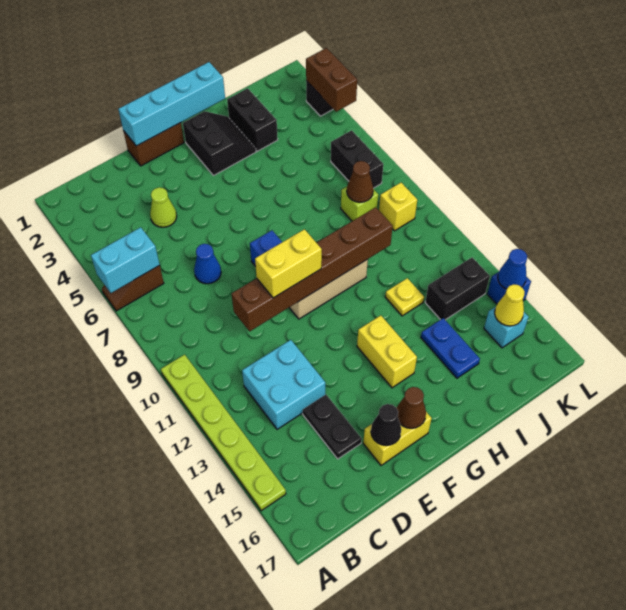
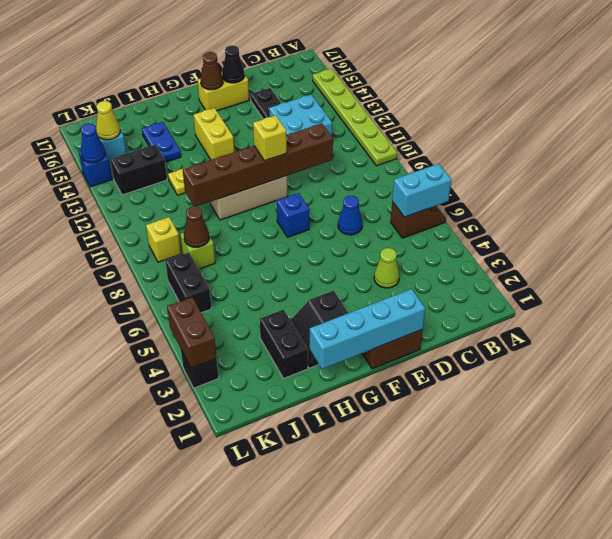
yellow 1x2 brick [255,229,322,298] -> yellow 1x1 brick [253,115,287,161]

